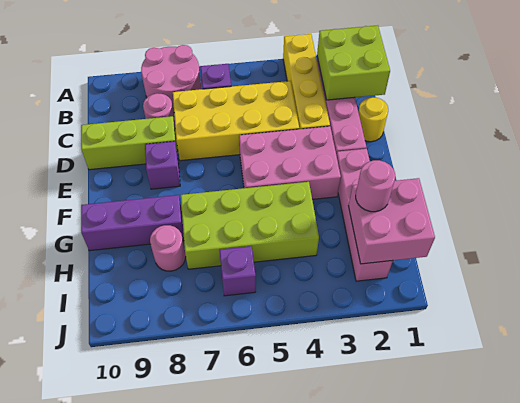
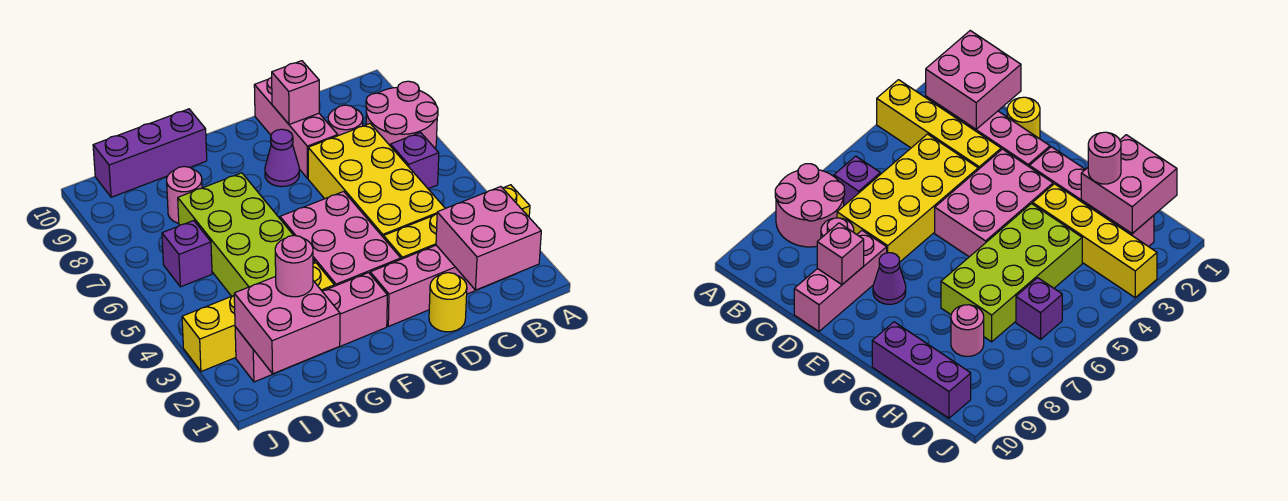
lime 2x2 brick [317,25,390,100] -> pink 2x2 brick [436,187,541,290]
lime 1x3 brick [81,116,178,170] -> pink 1x3 brick [254,77,338,178]
none -> pink 1x1 brick [272,61,319,125]
purple 1x1 brick [145,141,180,189] -> purple 1x1 cone [265,129,299,187]
none -> yellow 1x4 brick [182,263,334,372]
purple 1x3 brick [81,195,184,251] -> purple 1x3 brick turned to [93,109,207,197]

